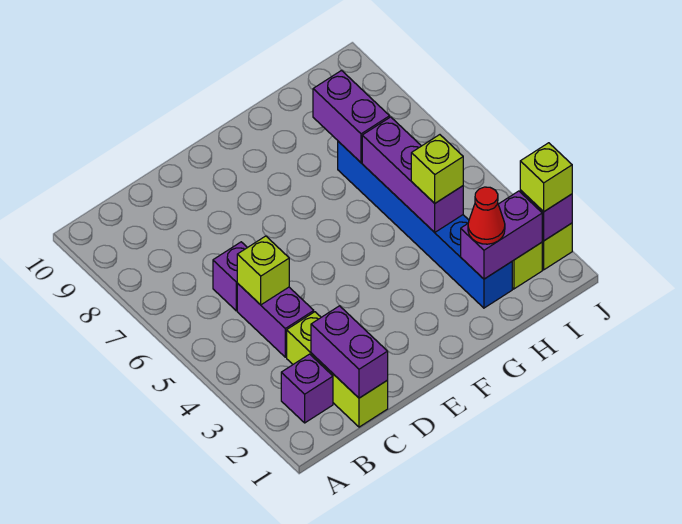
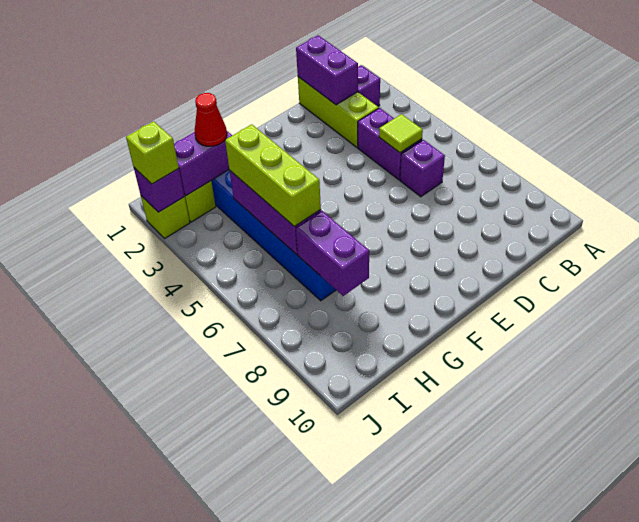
lime 1x1 brick [237,236,289,305] -> lime 1x1 tile [379,114,423,153]
lime 1x1 brick [411,135,463,203] -> lime 1x3 brick [225,124,321,227]

